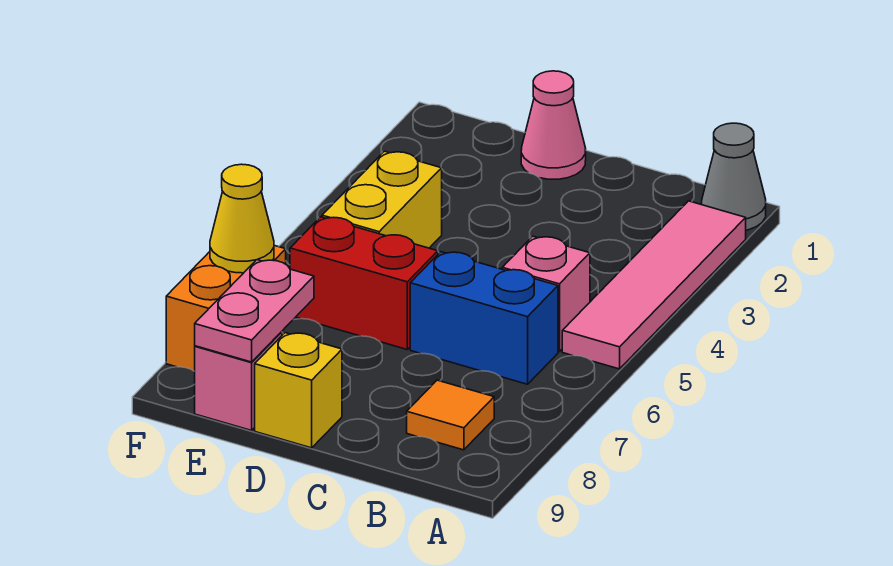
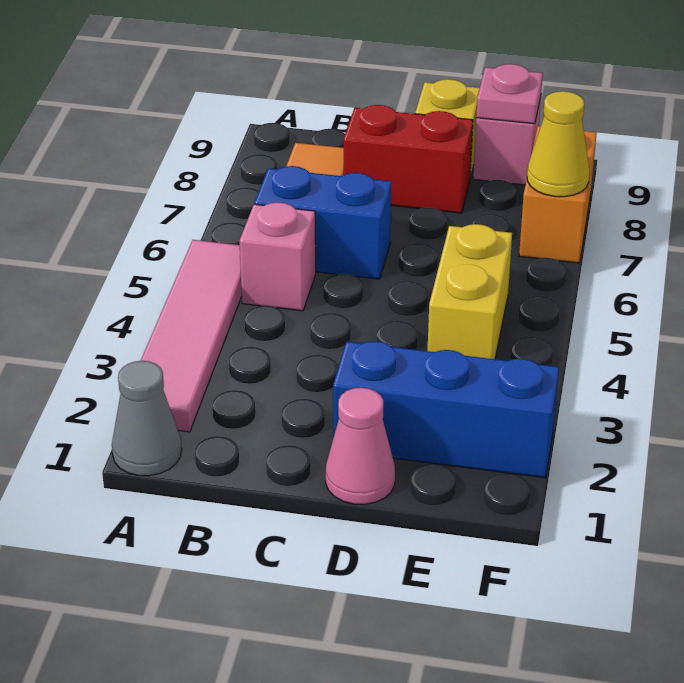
none -> blue 1x3 brick [333,341,559,478]
red 1x2 brick [290,217,438,349] -> red 1x2 brick moved to [344,105,473,213]
pink 1x2 plate [195,260,314,362] -> pink 1x1 plate [476,64,543,124]

